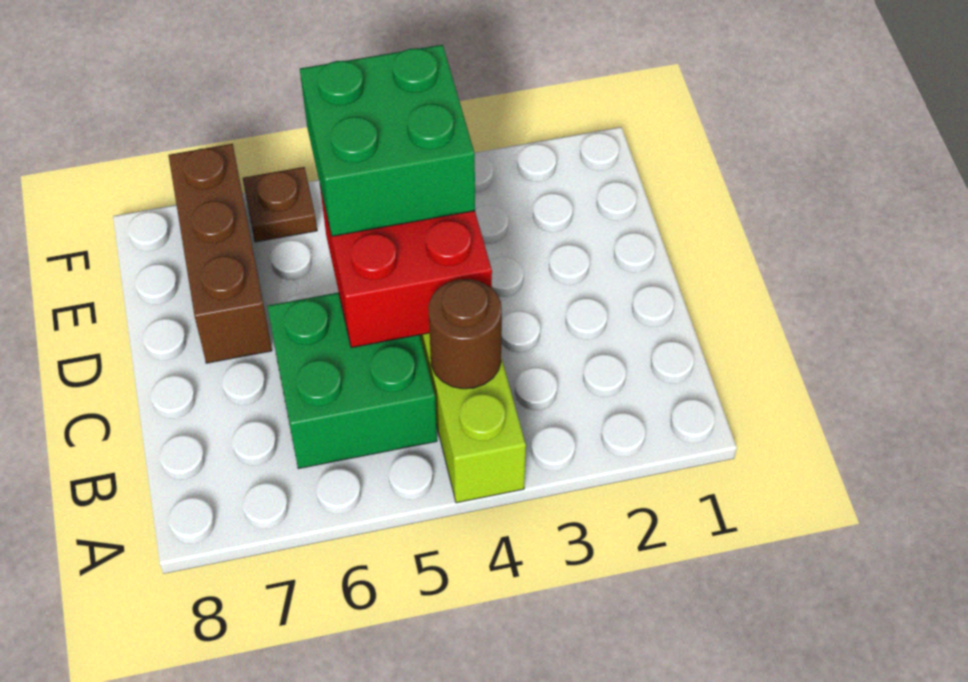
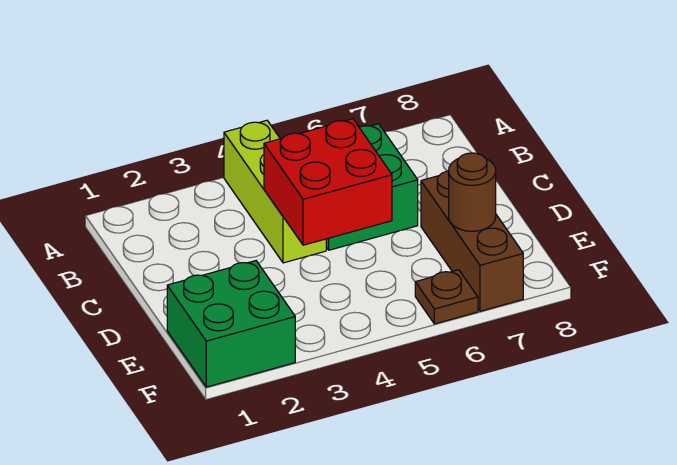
brown 1x1 round brick [428,279,502,389] -> brown 1x1 round brick moved to [449,153,496,231]
green 2x2 brick [300,45,475,236] -> green 2x2 brick moved to [167,261,295,387]

